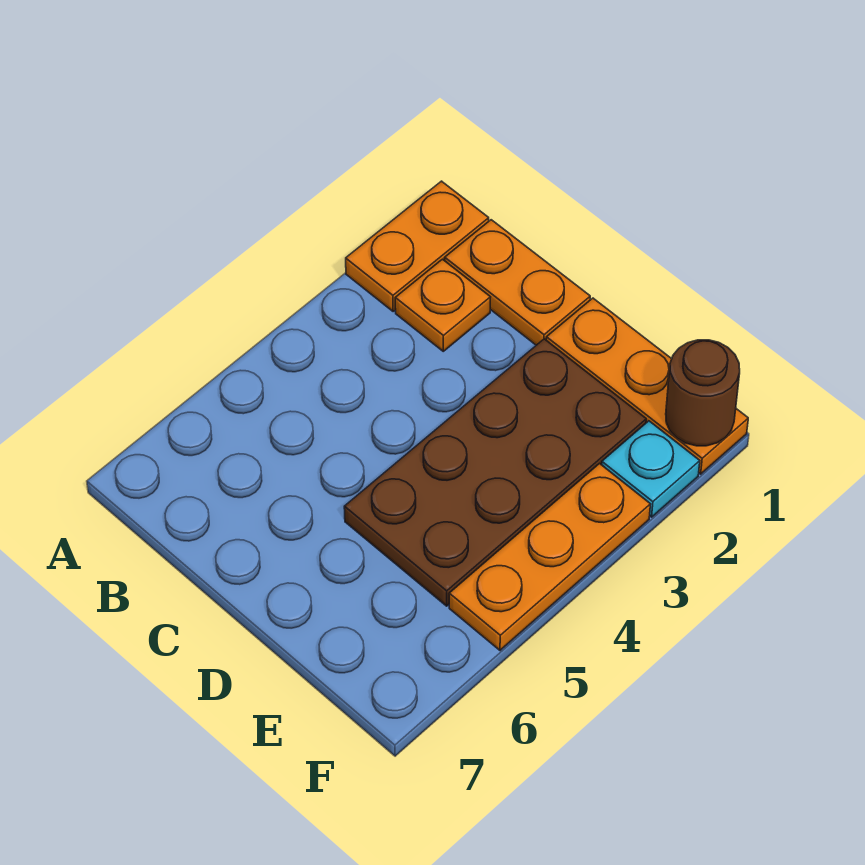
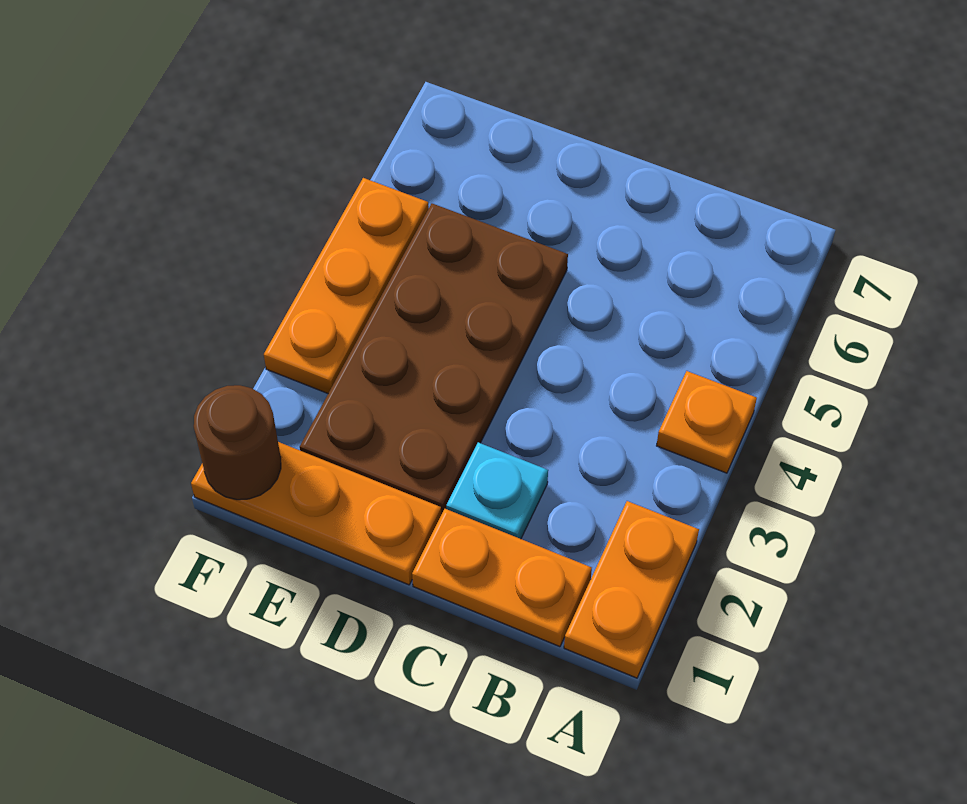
orange 1x1 plate [395,259,490,351] -> orange 1x1 plate moved to [657,371,757,473]
cyan 1x1 plate [602,421,700,517] -> cyan 1x1 plate moved to [446,442,548,539]

